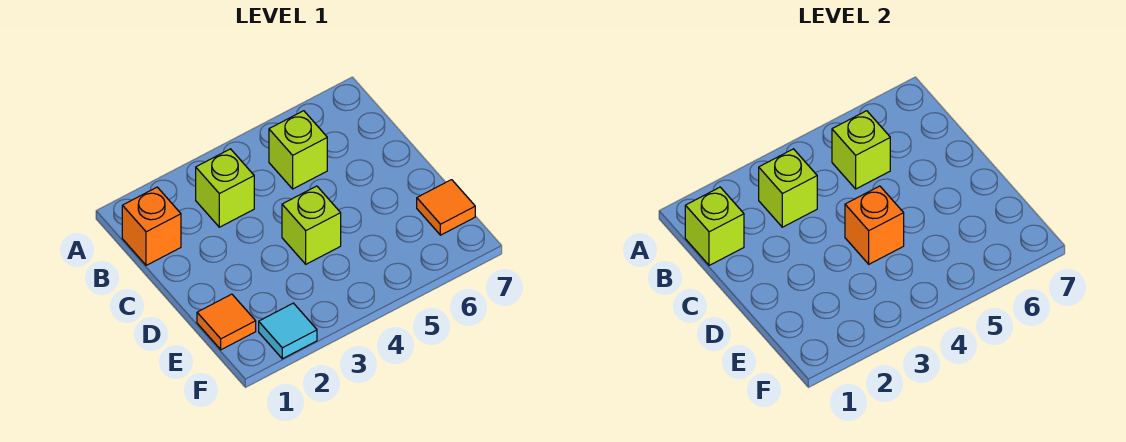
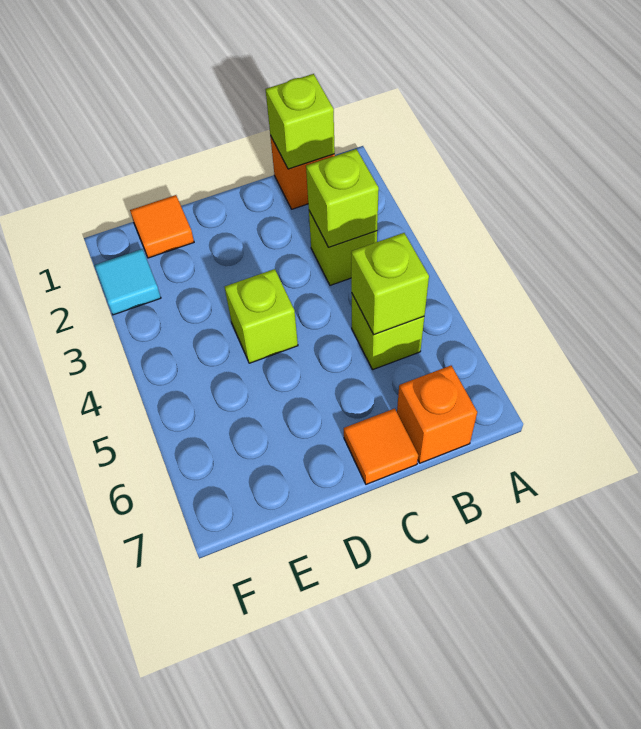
orange 1x1 brick [845,186,904,264] -> orange 1x1 brick moved to [397,366,477,463]
orange 1x1 tile [417,180,475,235] -> orange 1x1 tile moved to [344,409,418,484]

